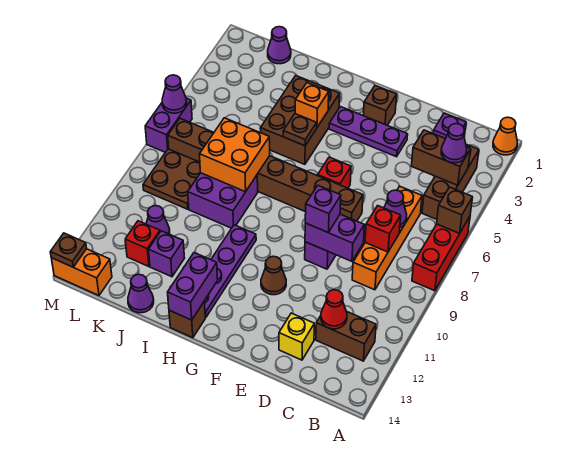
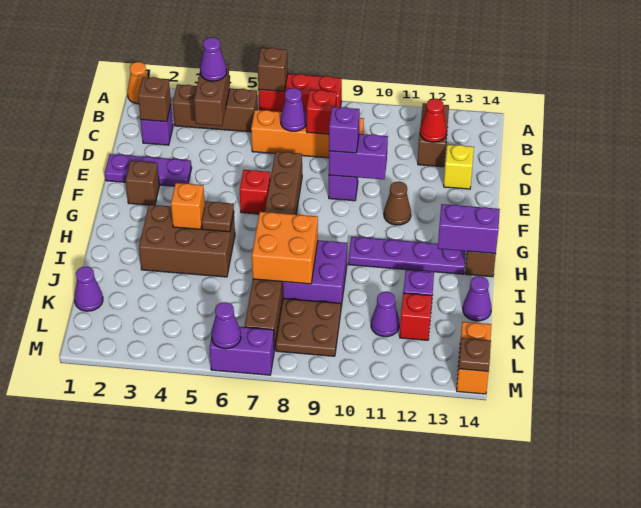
none -> brown 1x1 brick [138,77,171,122]
purple 1x2 brick [305,214,364,261] -> purple 1x2 brick turned to [329,134,388,179]
purple 1x3 plate [329,107,408,157] -> purple 1x3 plate turned to [105,154,192,186]

